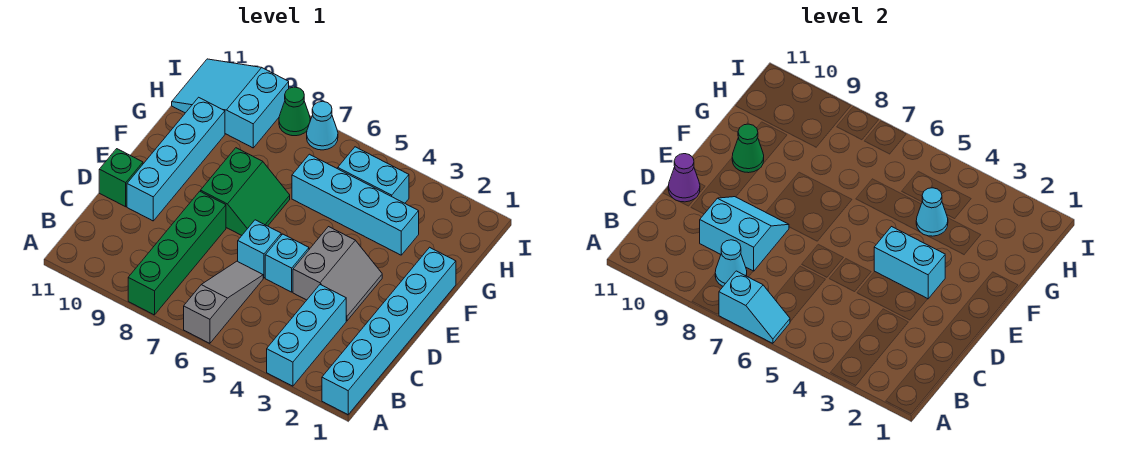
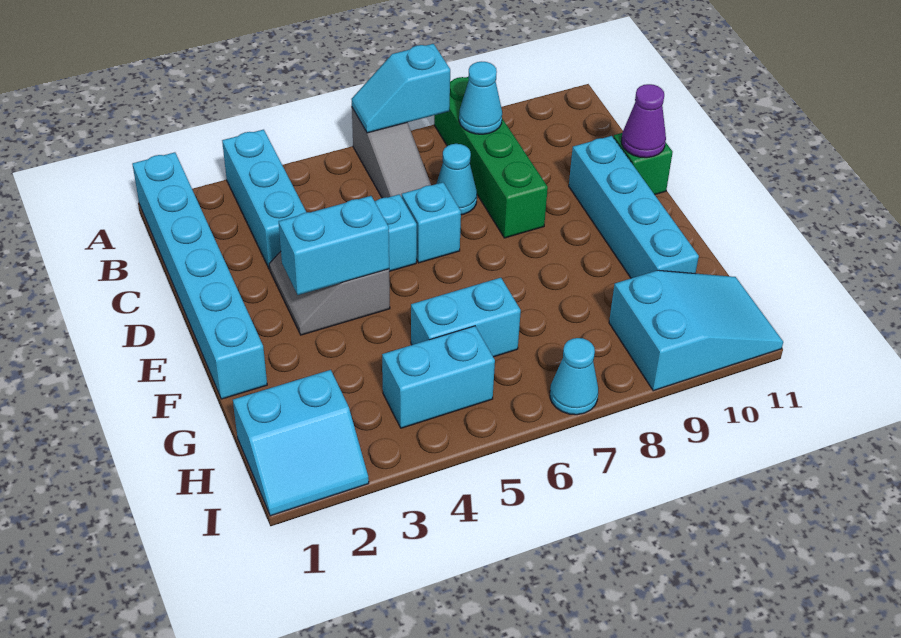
cyan 2x2 slope [700,197,789,271] -> cyan 2x2 slope moved to [233,370,369,516]
green 2x2 slope [201,148,290,235] -> none
green 1x1 cone [732,124,764,173] -> none
cyan 1x4 brick [292,154,419,255] -> cyan 1x2 brick [411,278,521,357]
cyan 1x1 cone [916,188,948,236] -> cyan 1x1 cone moved to [436,144,477,215]
green 1x1 cone [279,87,310,136] -> none

